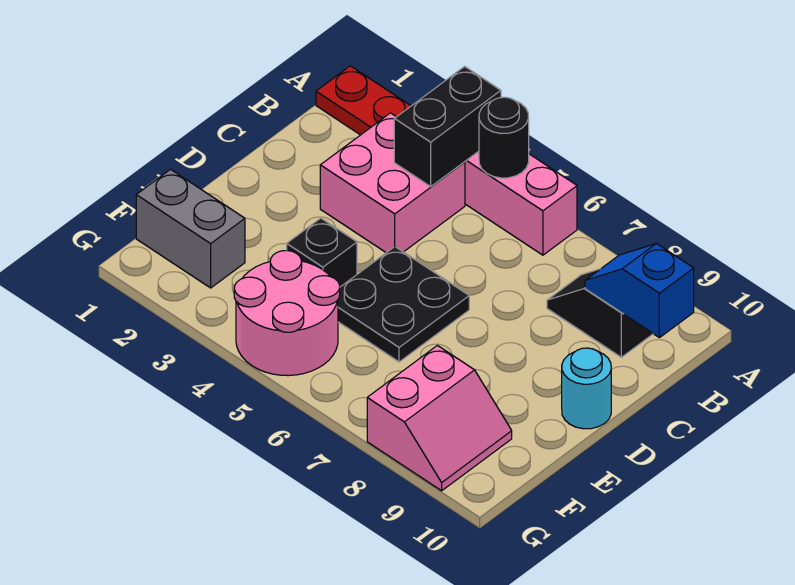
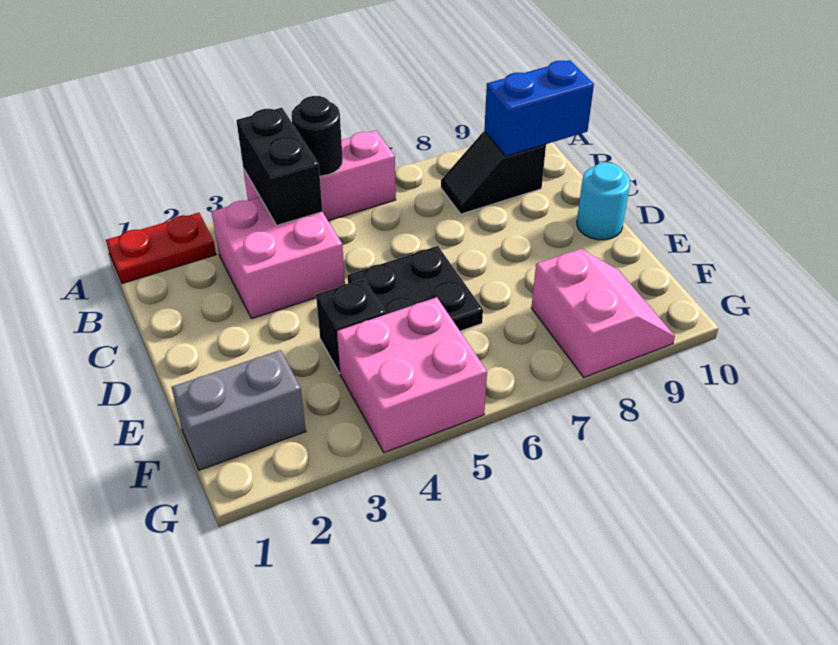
blue 1x2 slope [585,244,694,338] -> blue 1x2 brick [484,60,594,156]
pink 2x2 round brick [234,250,340,376] -> pink 2x2 brick [337,297,487,453]

